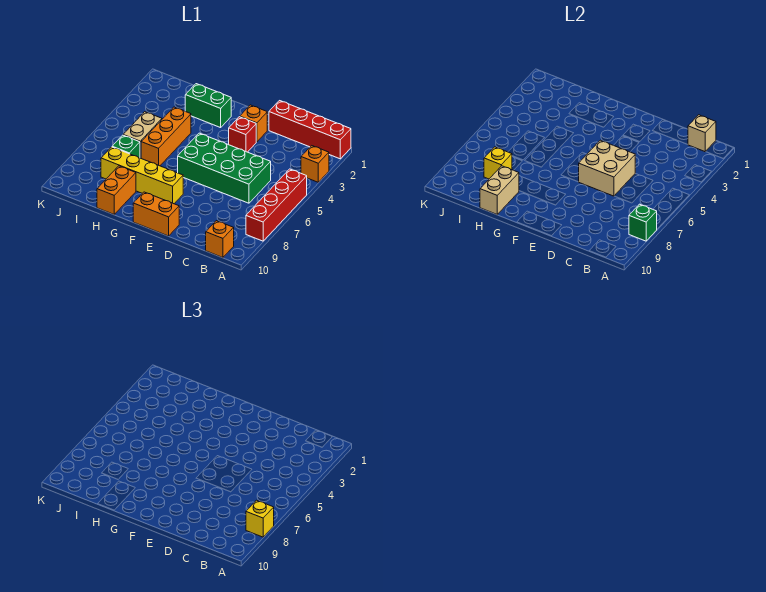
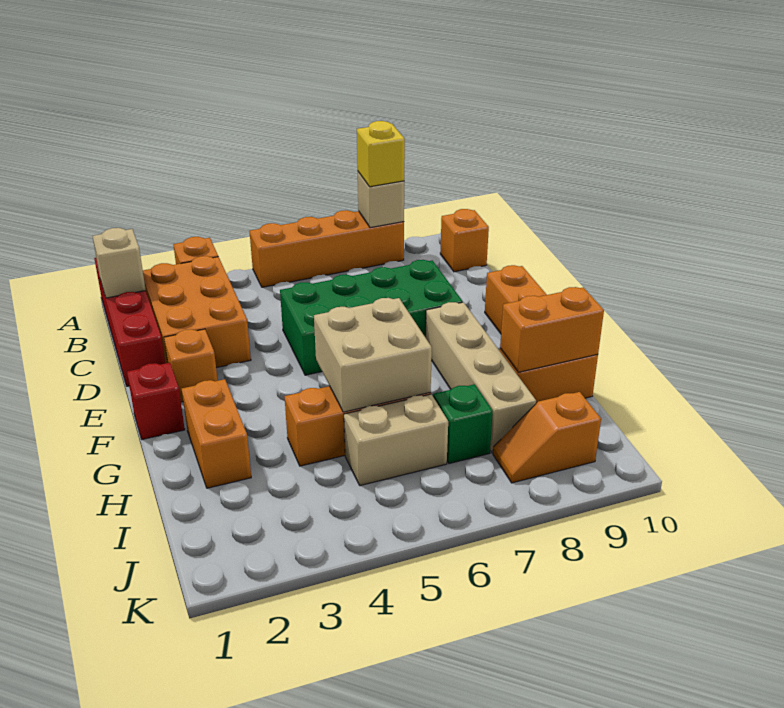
red 1x4 brick [246,169,307,241] -> orange 1x4 brick [249,210,404,287]
green 1x1 brick [629,204,657,241] -> tan 1x1 brick [358,172,404,228]
none -> orange 2x3 brick [143,256,251,368]
green 2x4 brick [178,133,271,203] -> green 2x4 brick turned to [280,260,463,375]
tan 2x2 brick [579,140,635,196] -> tan 2x2 brick moved to [314,298,432,412]
red 1x1 brick [229,117,256,152] -> red 1x1 brick moved to [127,363,185,439]
yellow 1x4 brick [101,147,183,204] -> tan 1x4 brick [426,302,536,453]
green 1x2 brick [185,84,231,128] -> orange 1x2 brick [182,379,251,488]
tan 1x2 brick [480,166,519,214] -> orange 1x2 brick [500,287,604,372]
yellow 1x1 brick [484,147,512,179] -> none
none -> orange 1x2 slope [493,392,601,483]

